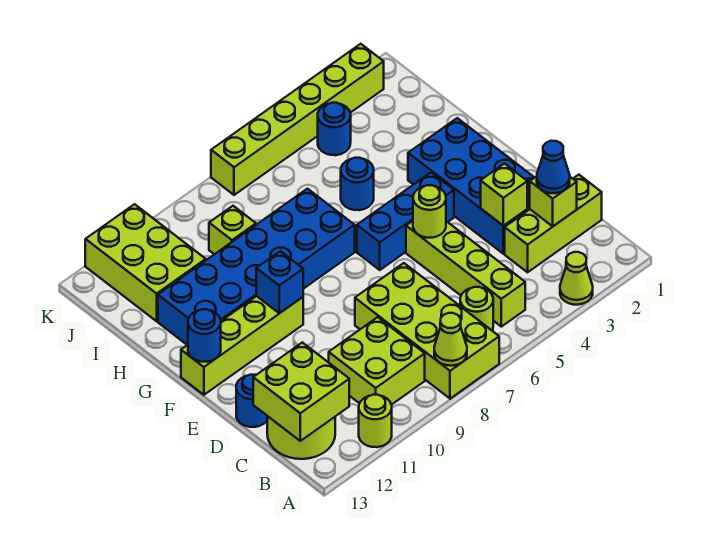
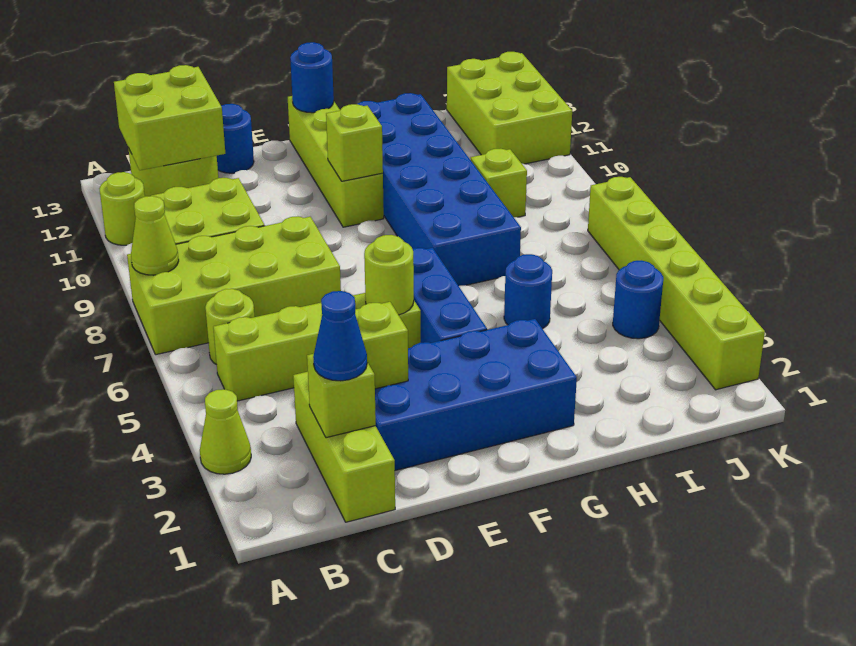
blue 1x1 brick [256,251,303,313] -> lime 1x1 brick [326,104,383,181]
lime 2x3 brick [85,204,206,321] -> lime 2x3 brick turned to [447,52,572,164]

